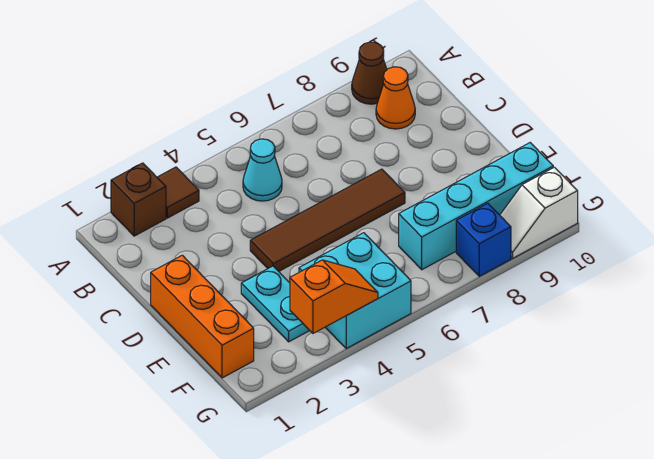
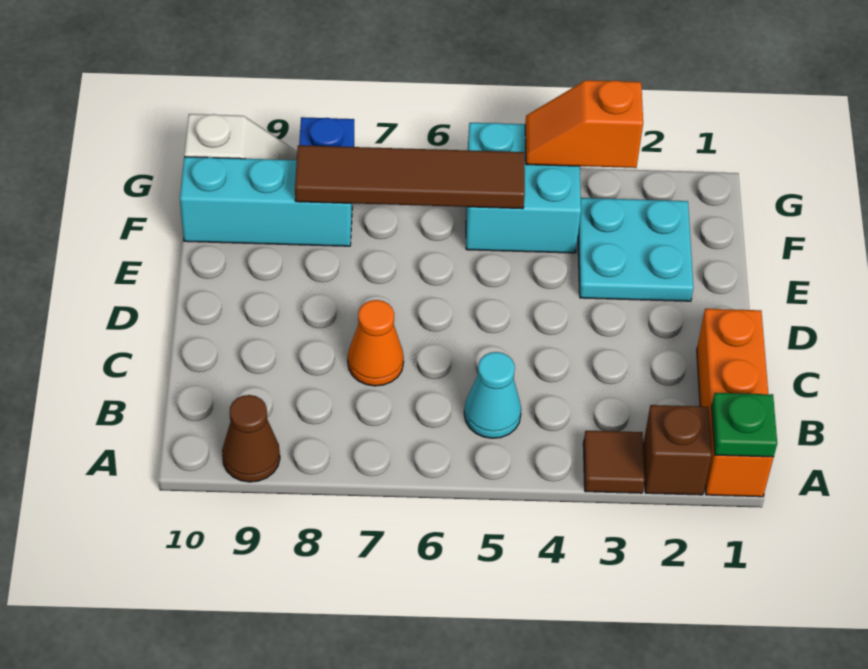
none -> green 1x1 plate [712,393,777,457]
orange 1x1 cone [376,67,415,129] -> orange 1x1 cone moved to [348,300,404,386]
orange 1x3 brick [151,255,254,378] -> orange 1x3 brick moved to [697,309,774,497]
brown 1x4 tile [250,169,405,271] -> brown 1x4 tile moved to [295,145,525,209]
cyan 1x2 plate [241,266,310,342] -> cyan 2x2 plate [578,198,693,301]
cyan 1x4 brick [399,143,553,270] -> cyan 1x3 brick [180,157,352,246]

